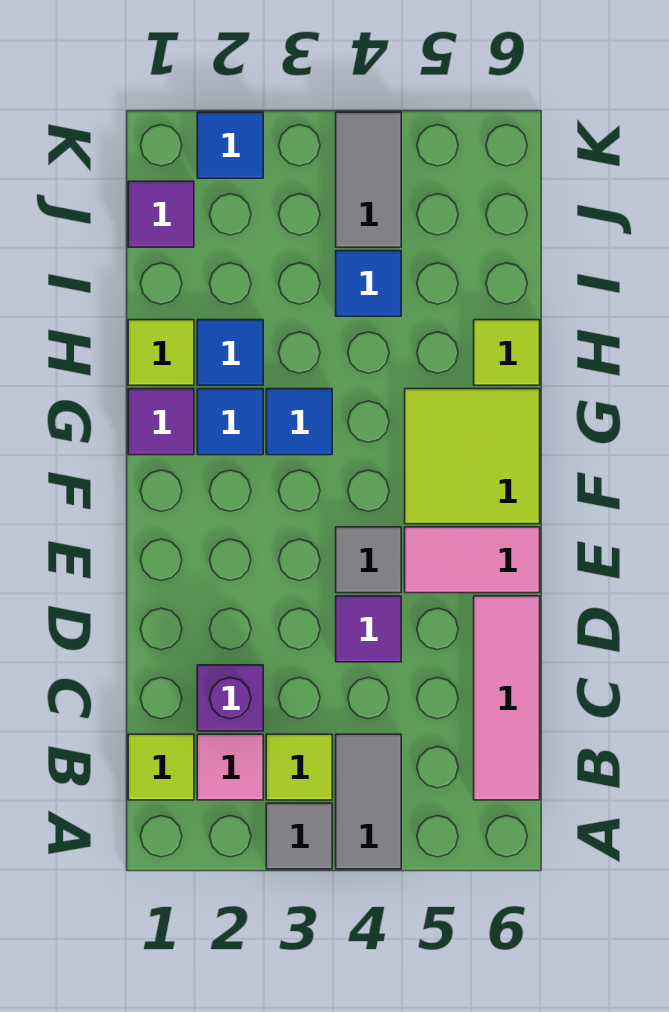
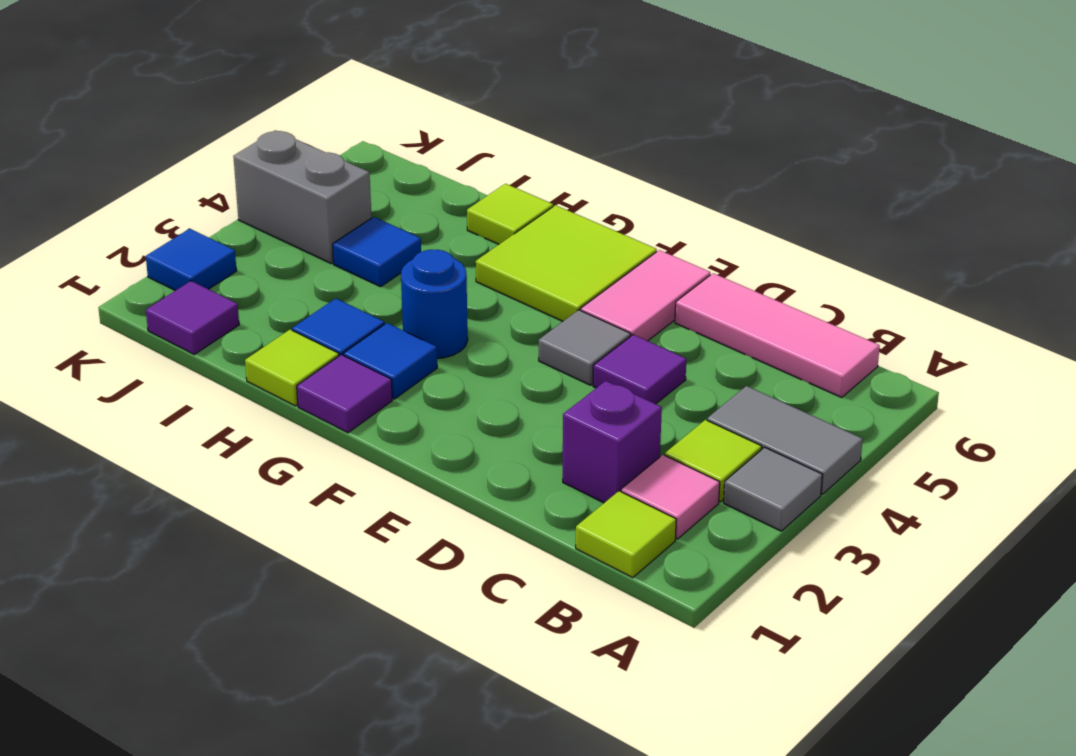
blue 1x1 tile [266,389,332,455] -> blue 1x1 round brick [401,250,468,358]
grey 1x2 tile [336,112,401,247] -> grey 1x2 brick [233,130,371,263]

